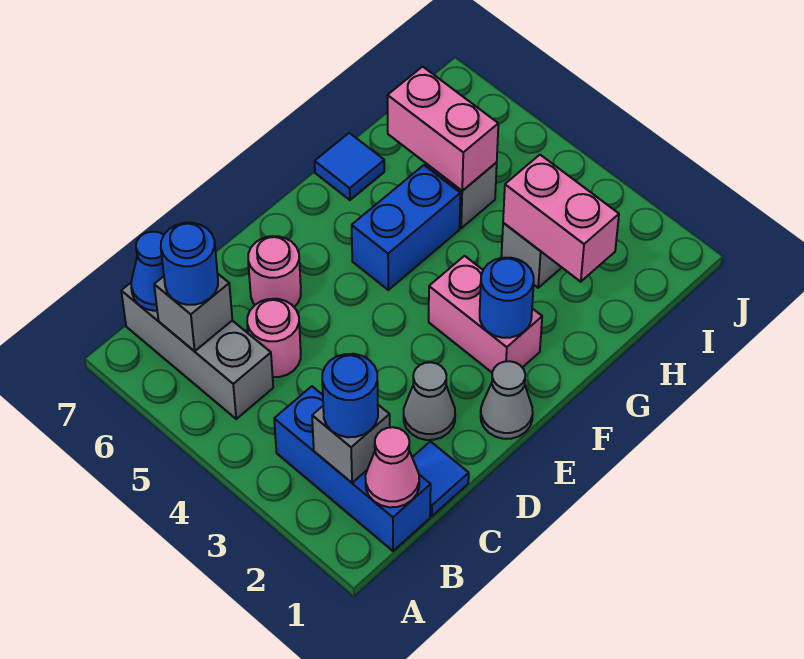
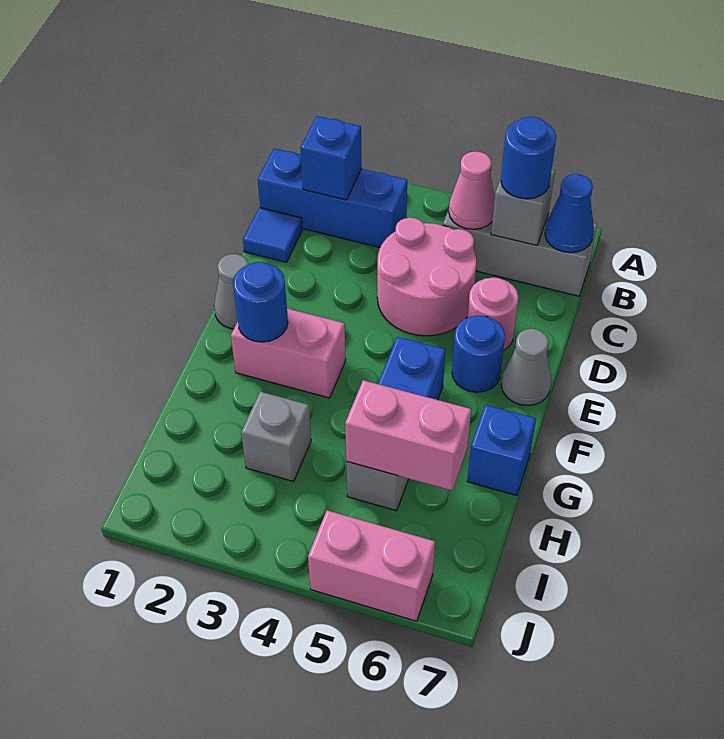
pink 1x1 cone [365,427,419,507] -> pink 1x1 cone moved to [449,151,495,229]
grey 1x1 brick [312,405,390,483] -> blue 1x1 brick [300,116,362,200]
blue 1x1 round brick [322,354,378,437] -> blue 1x1 round brick moved to [452,316,505,392]
pink 1x1 round brick [247,299,301,377] -> pink 2x2 round brick [377,218,477,336]
grey 1x1 cone [404,362,455,440] -> grey 1x1 cone moved to [501,329,551,406]
blue 1x1 tile [315,133,384,200] -> blue 1x1 brick [467,405,536,495]
pink 1x2 brick [503,155,619,282] -> pink 1x2 brick moved to [308,510,435,621]

